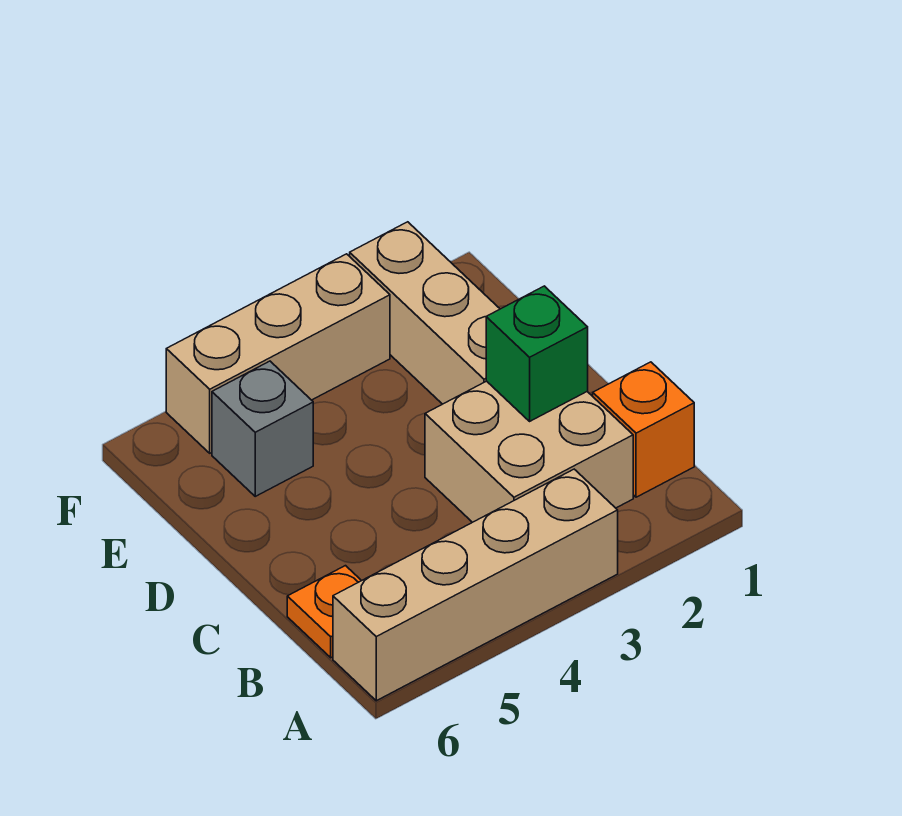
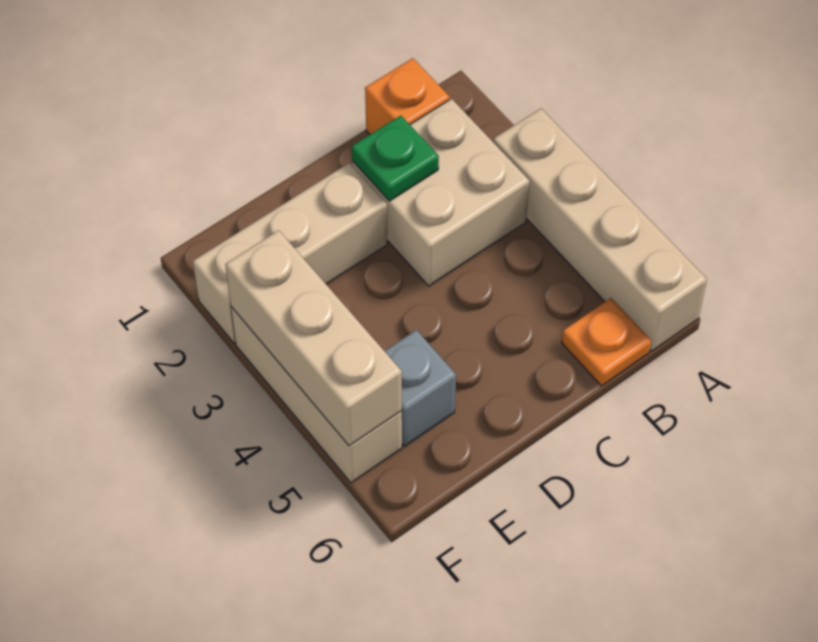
green 1x1 brick [486,286,588,421] -> green 1x1 plate [352,116,439,201]
none -> tan 1x3 brick [225,230,402,446]

